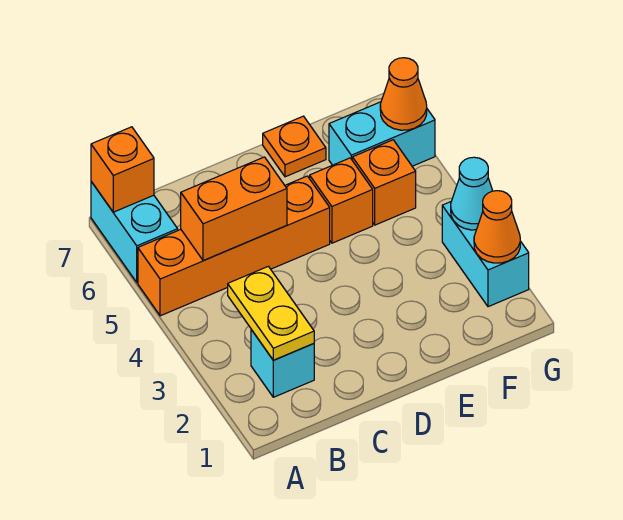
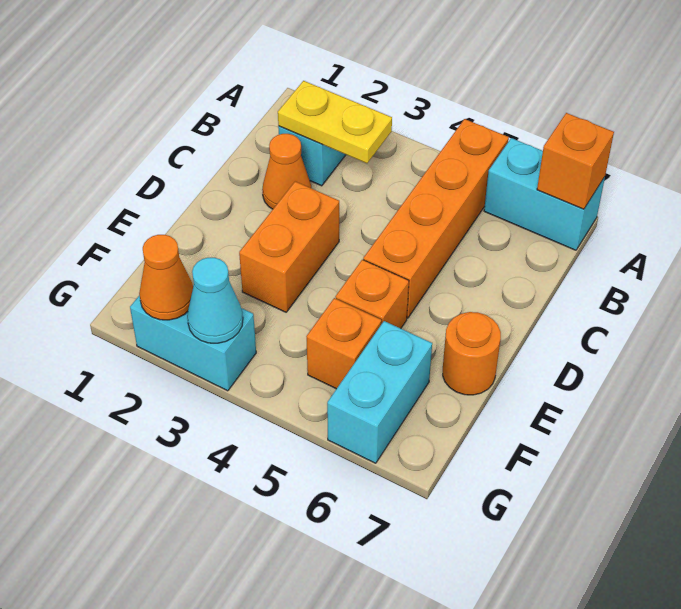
orange 1x2 brick [181,157,287,261] -> orange 1x2 brick moved to [239,182,339,312]
orange 1x1 plate [263,116,326,177] -> orange 1x1 round brick [443,312,501,395]
orange 1x1 cone [380,58,427,130] -> orange 1x1 cone moved to [262,134,311,209]

